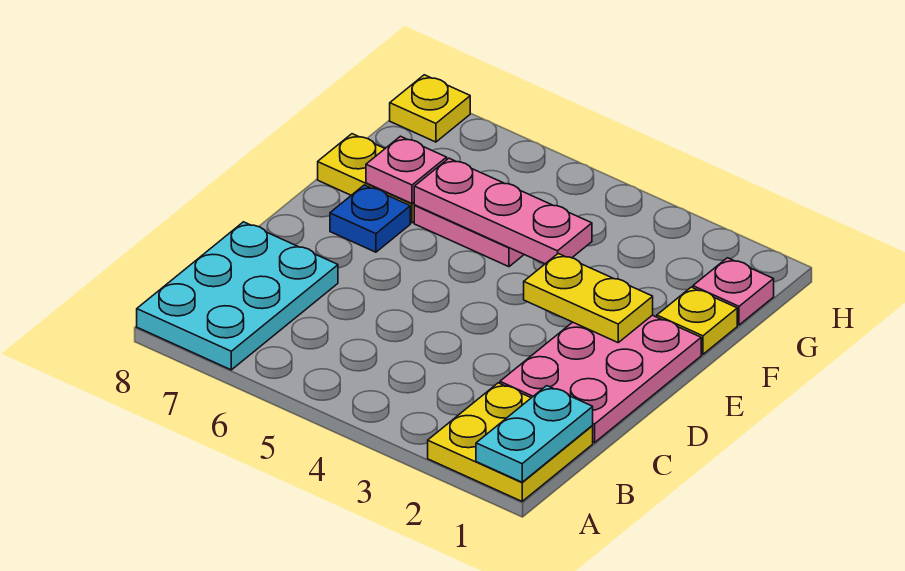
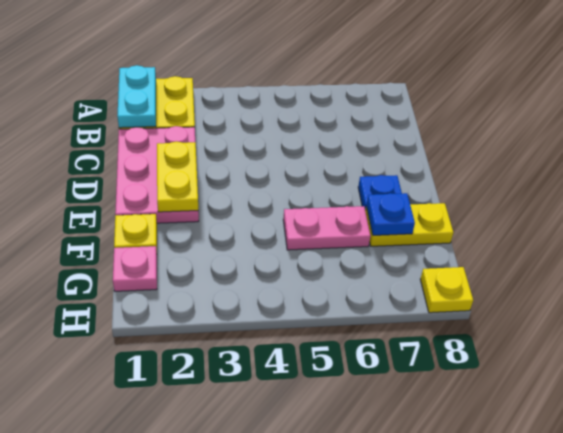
cyan 2x3 plate [137,222,338,370] -> none
yellow 1x2 plate [524,254,653,342] -> yellow 1x2 plate turned to [157,141,198,212]
pink 1x3 plate [414,158,592,264] -> none
pink 1x1 plate [366,136,447,203] -> blue 1x1 plate [366,193,415,235]

